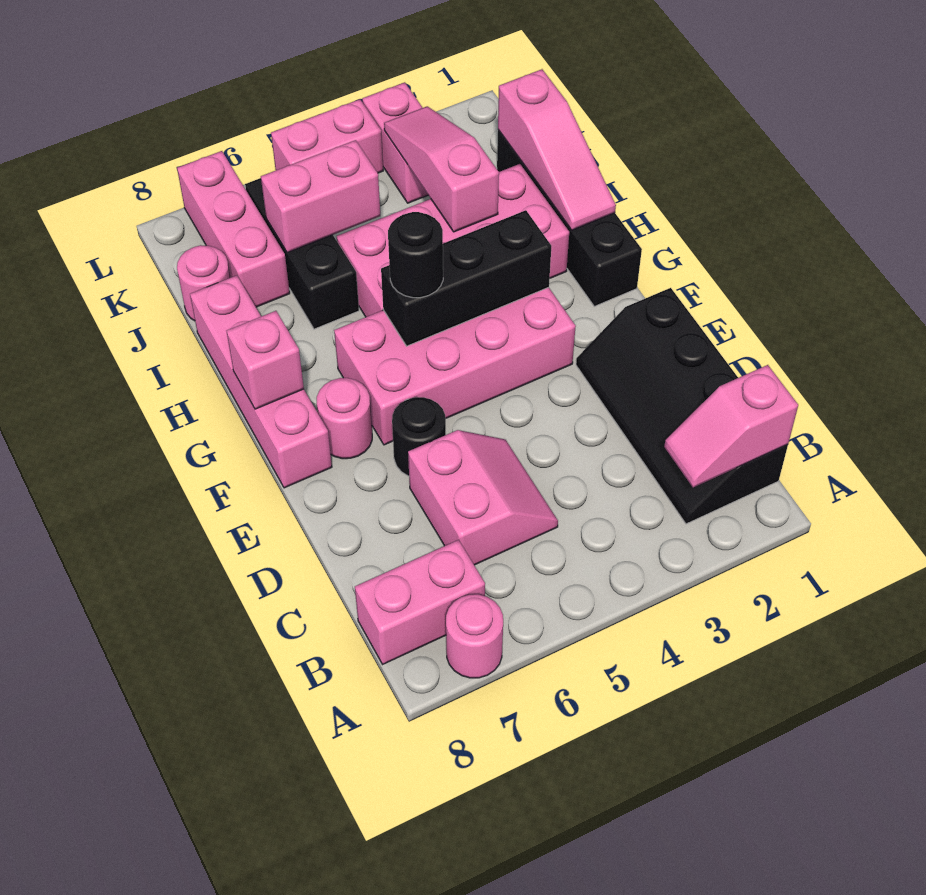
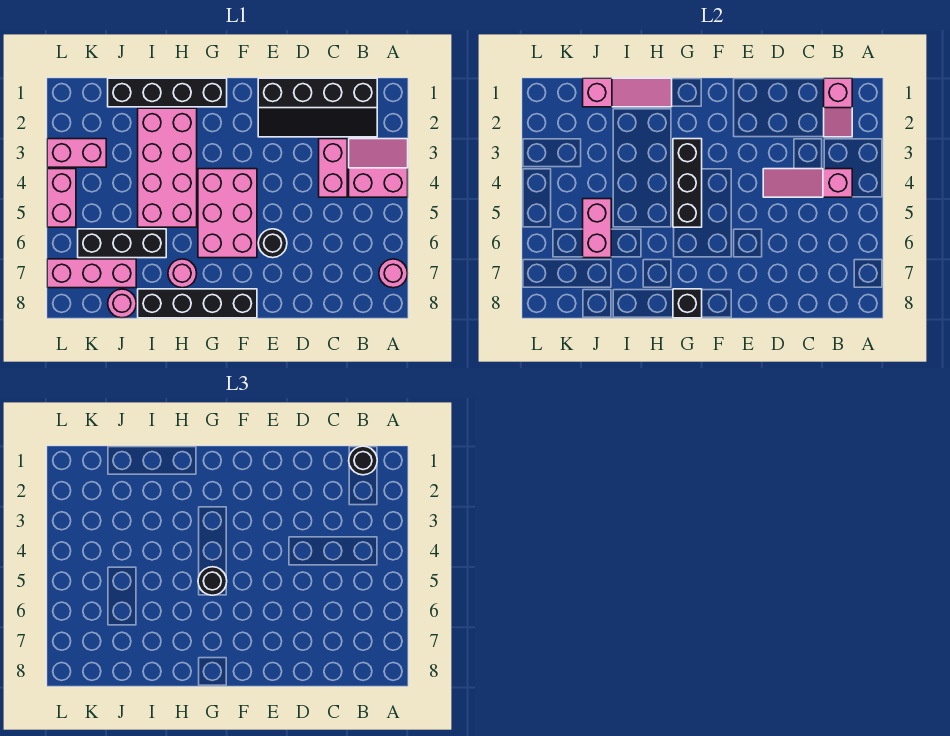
none -> black 1x1 round brick [349,446,377,475]
pink 1x2 brick [355,540,485,664] -> pink 1x2 brick moved to [319,139,347,197]
pink 2x2 slope [408,430,558,565] -> pink 2x2 slope moved to [349,139,408,197]
pink 2x4 brick [334,287,576,445] -> pink 2x3 brick [198,169,257,258]
pink 1x1 round brick [317,378,372,459] -> pink 1x1 round brick moved to [168,259,197,288]
pink 1x4 brick [190,275,332,488] -> black 1x4 brick [138,289,257,318]
pink 1x1 brick [227,311,304,409] -> black 1x1 brick [673,289,702,318]
pink 1x3 slope [384,106,499,232] -> pink 1x3 slope moved to [763,169,852,197]

